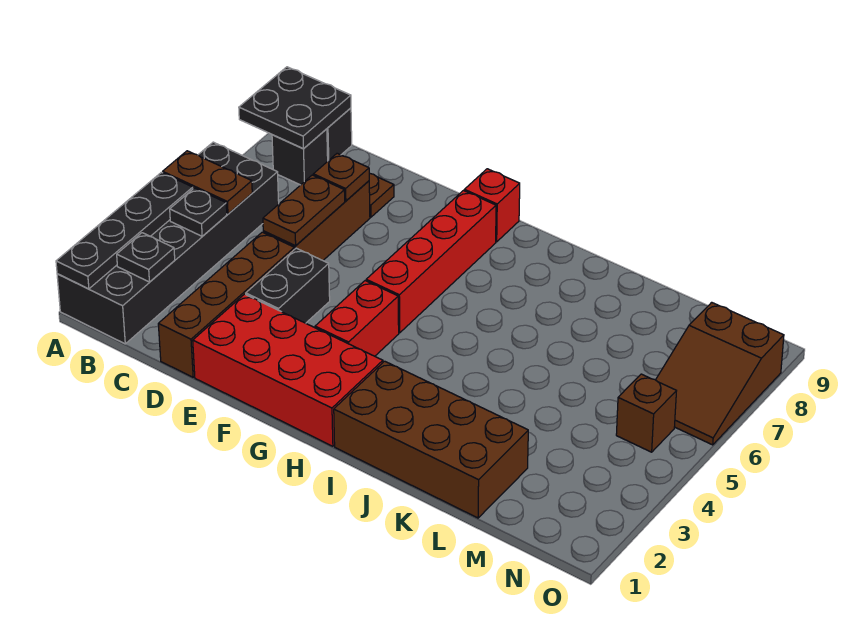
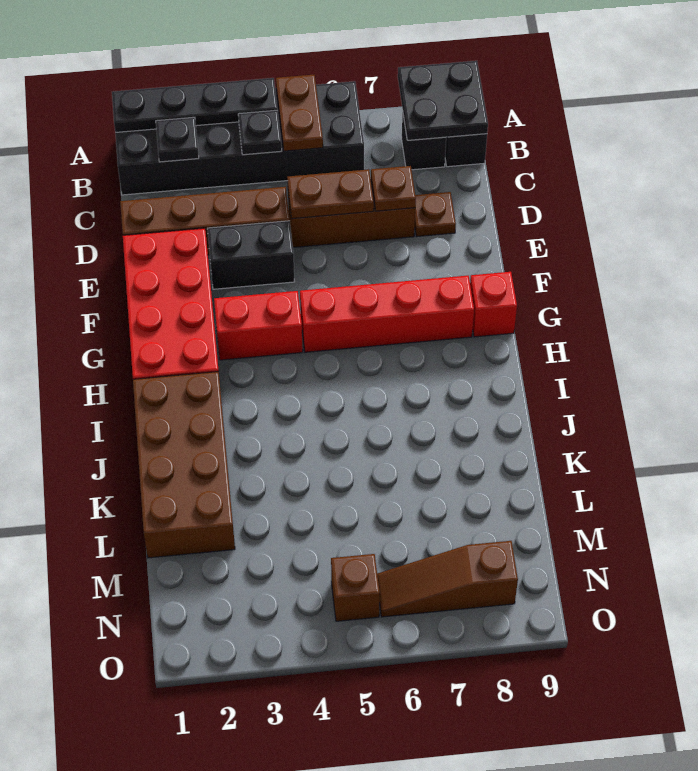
brown 2x3 slope [656,302,784,445] -> brown 1x3 slope [377,541,518,617]

